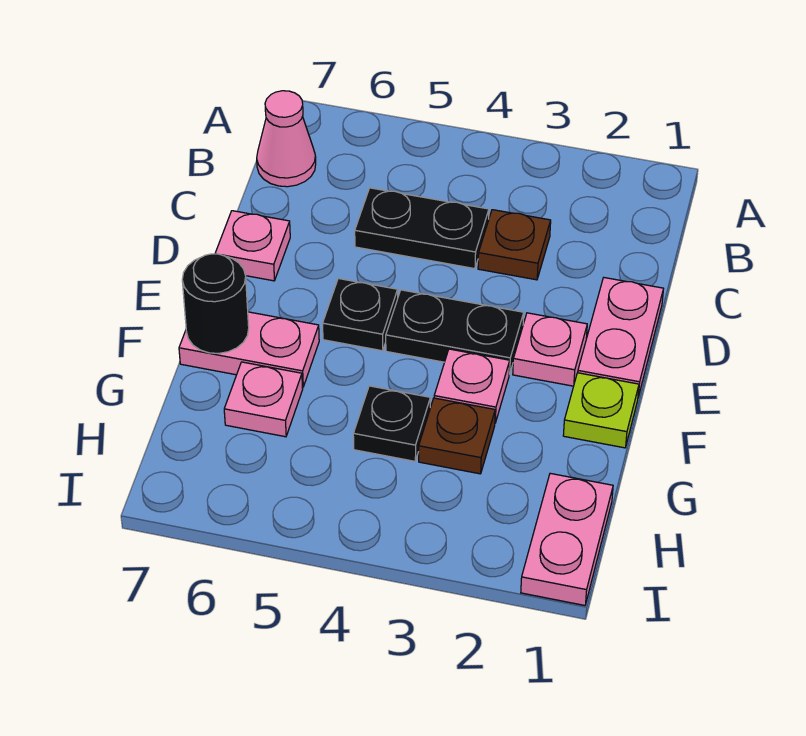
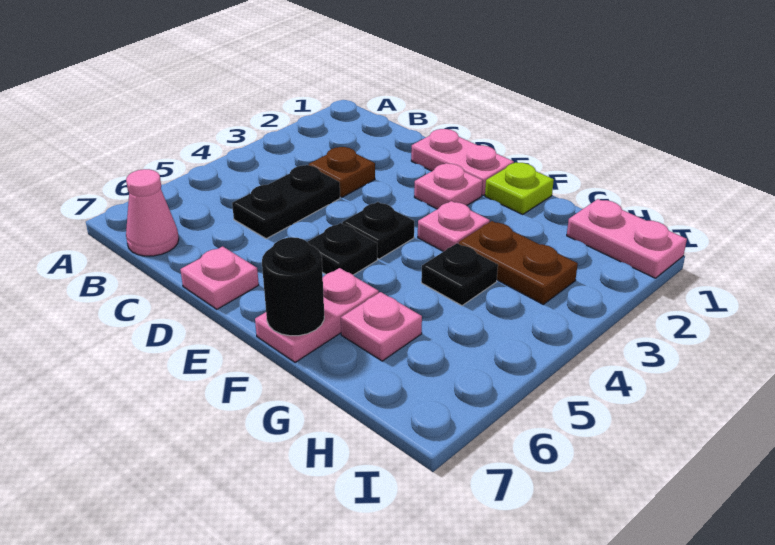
black 1x2 plate [386,290,524,374] -> black 1x1 plate [342,202,414,259]
brown 1x1 plate [419,398,495,474] -> brown 1x2 plate [459,221,578,304]

